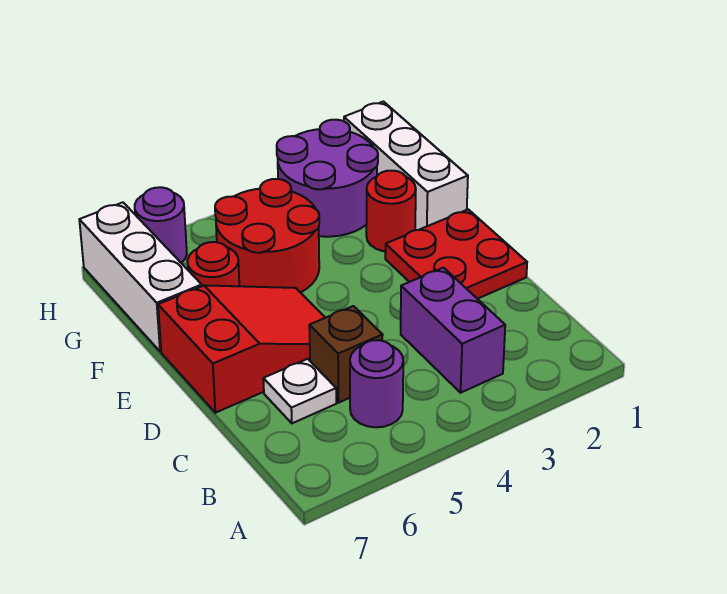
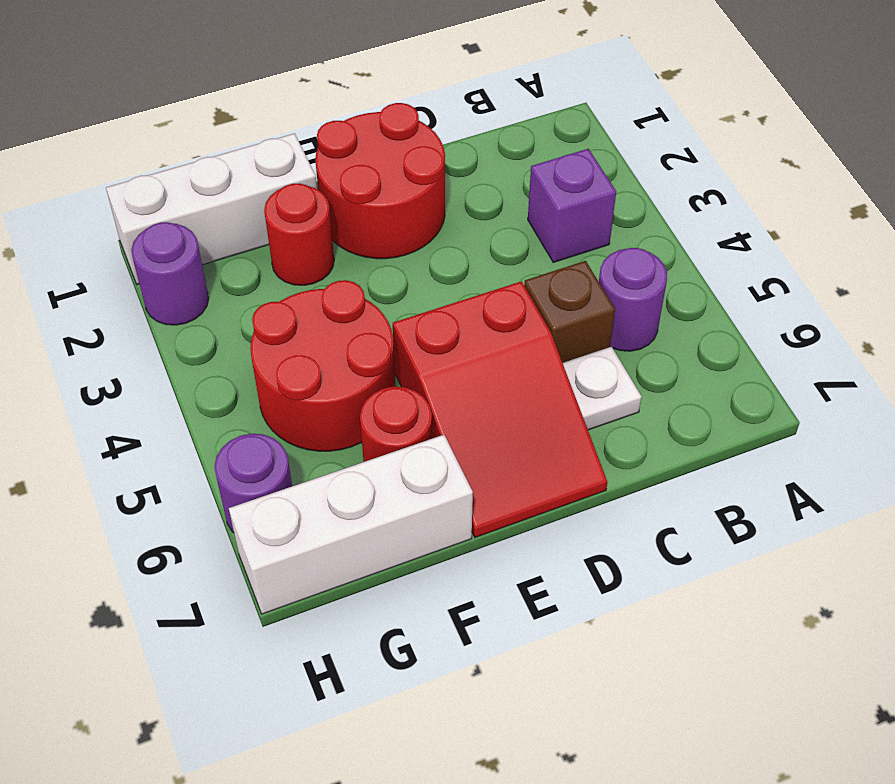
purple 1x2 brick [401,268,505,393] -> purple 1x1 brick [528,149,616,262]
red 2x2 plate [385,209,527,299] -> red 2x2 round brick [315,103,445,259]
red 2x3 slope [158,285,325,413] -> red 2x3 slope turned to [393,281,607,537]
purple 2x2 round brick [277,120,378,237] -> purple 1x1 round brick [131,222,209,325]

